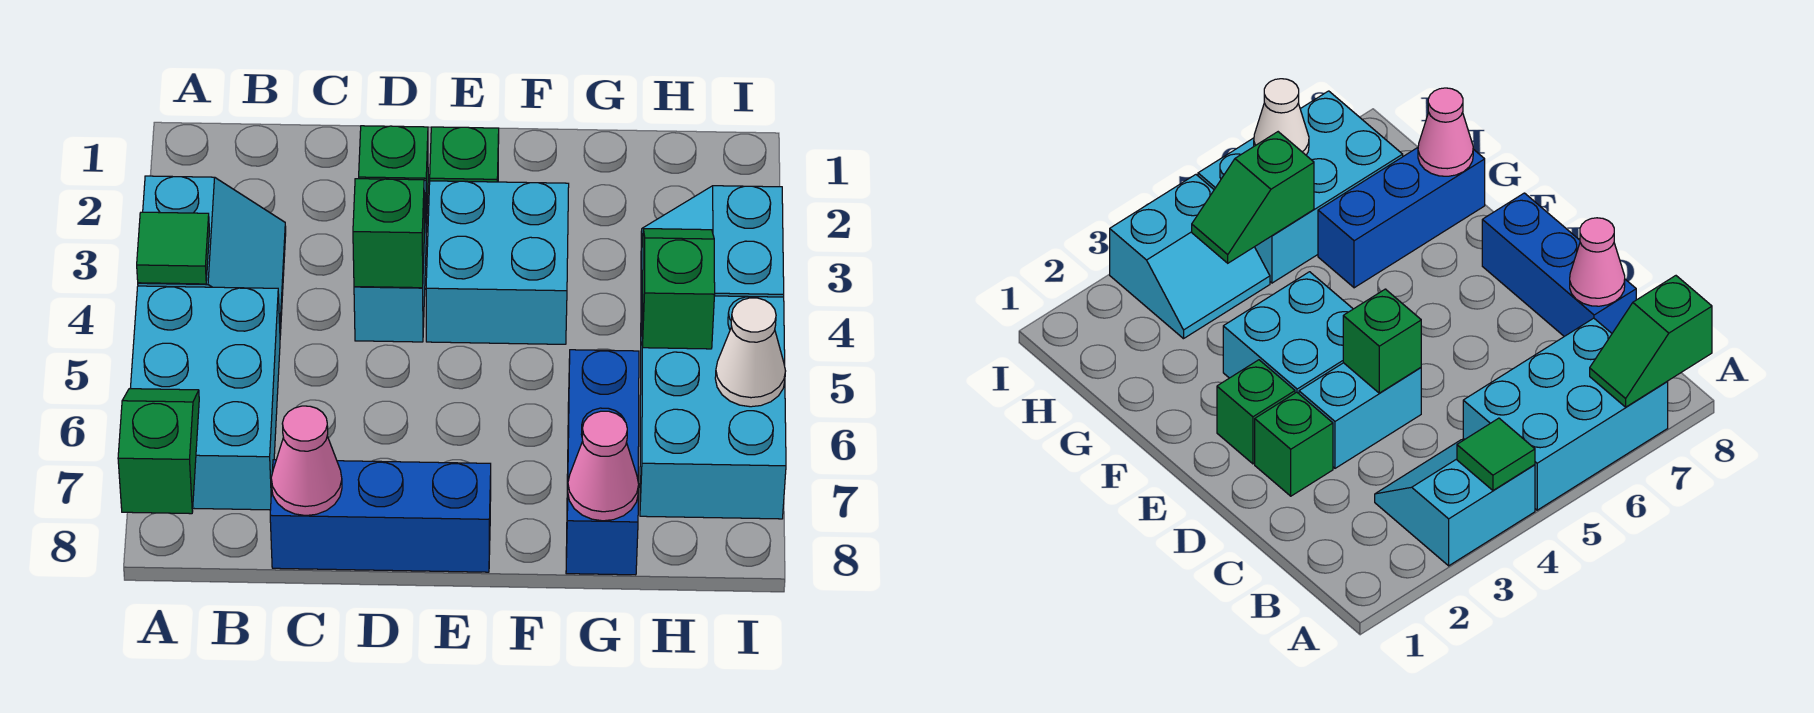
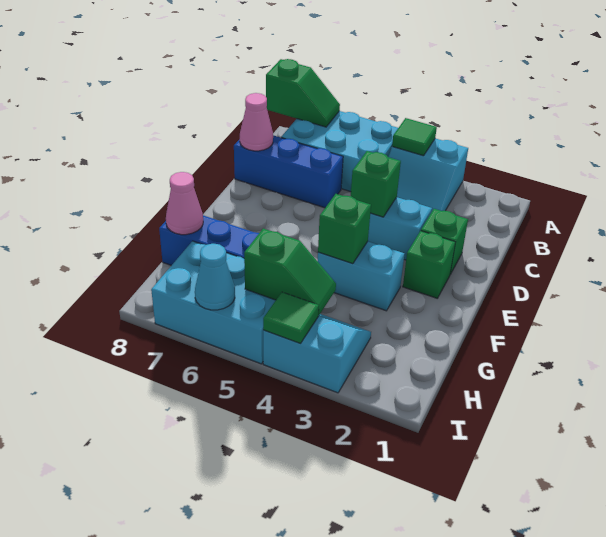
blue 1x3 brick [270,460,491,572] -> blue 1x3 brick turned to [234,135,343,208]
cyan 2x2 brick [426,181,569,344] -> cyan 1x2 brick [318,241,404,311]
none -> green 1x1 brick [318,194,371,264]
none -> green 1x1 tile [263,292,319,343]
white 1x1 cone [715,298,785,407] -> cyan 1x1 cone [195,244,235,310]

